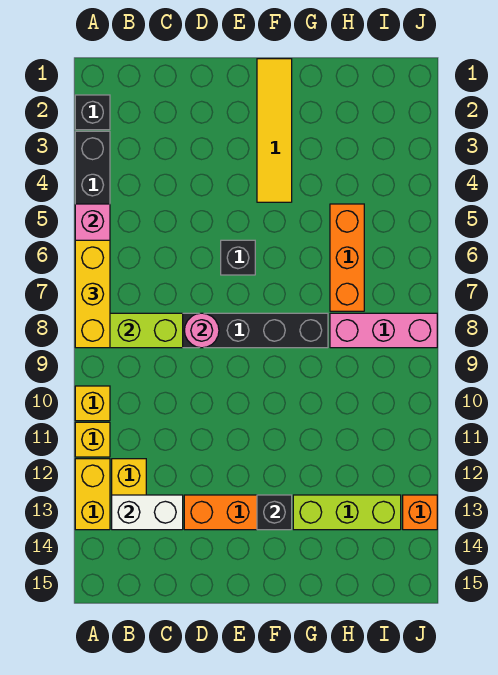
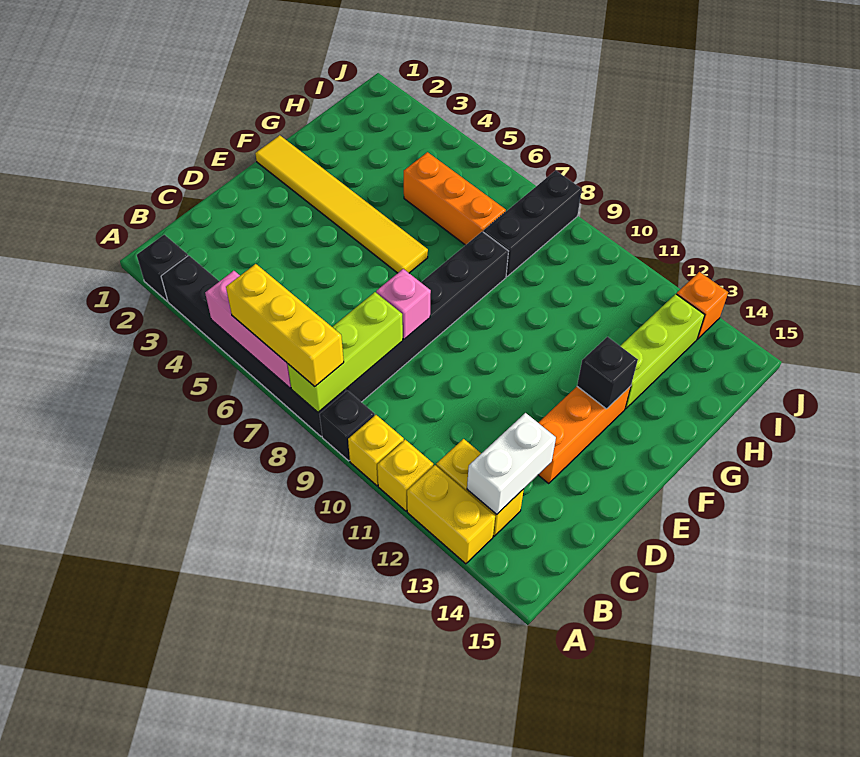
pink 1x1 round brick [184,313,219,348] -> pink 1x1 brick [376,269,431,339]
black 1x1 brick [221,240,255,275] -> black 1x1 brick moved to [320,390,375,461]
yellow 1x4 tile [257,59,292,202] -> yellow 1x6 tile [255,135,428,273]
pink 1x3 brick [330,313,437,348] -> black 1x3 brick [483,170,582,276]

